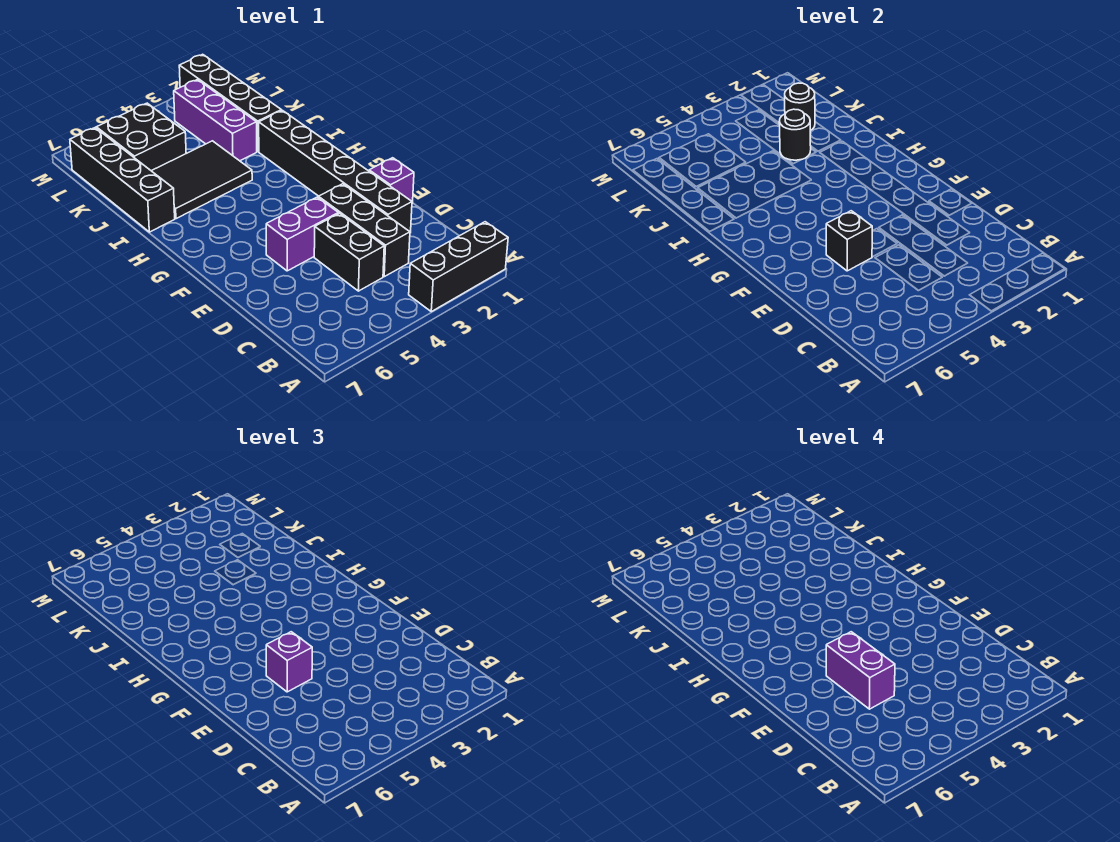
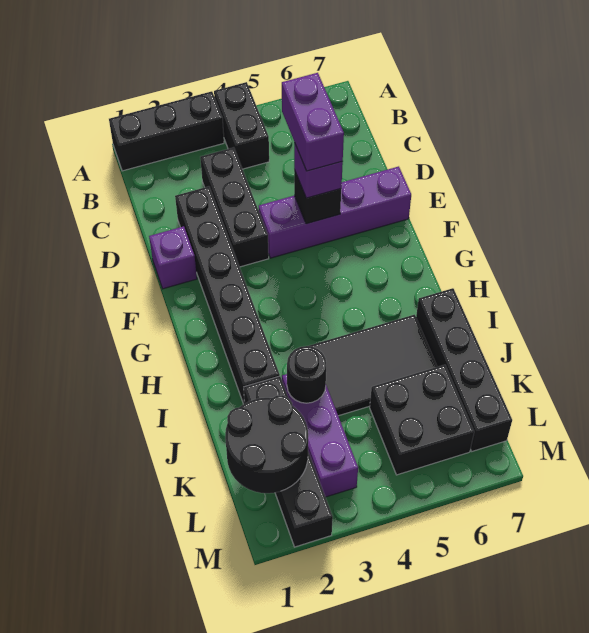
black 1x2 brick [314,213,384,291] -> black 1x2 brick moved to [214,82,269,169]
purple 1x2 brick [266,197,338,271] -> purple 1x4 brick [259,166,411,258]
black 1x1 round brick [785,83,815,131] -> black 2x2 round brick [225,395,308,493]

